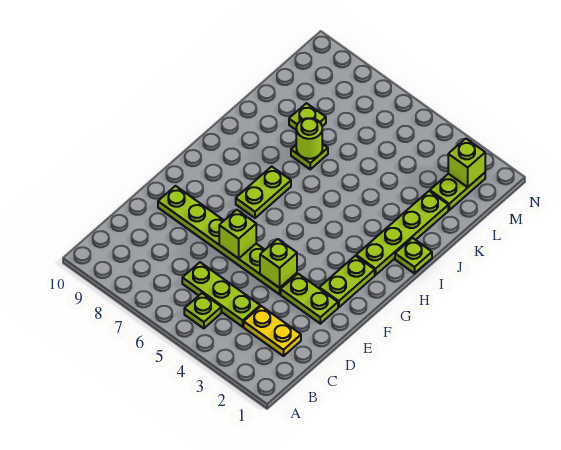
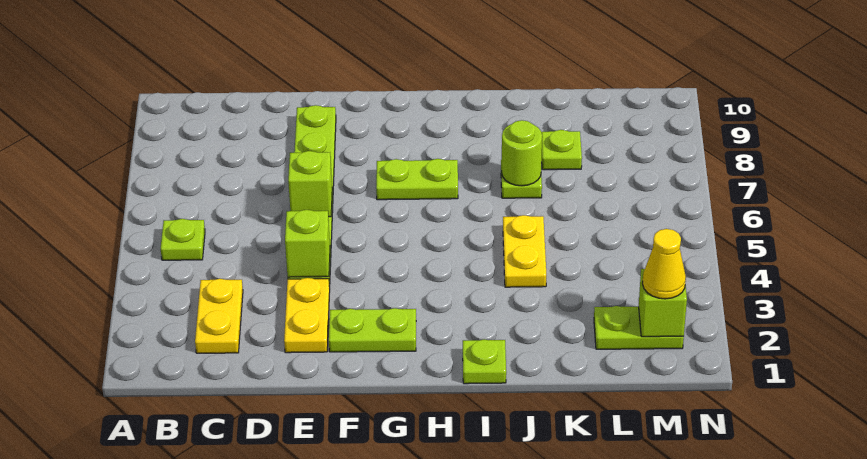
lime 1x3 plate [182,262,260,327] -> none
lime 1x2 plate [281,274,338,324] -> yellow 1x2 plate [284,278,330,353]
lime 1x4 plate [356,191,448,275] -> none
none -> yellow 1x2 plate [503,215,546,287]
none -> yellow 1x1 cone [642,229,686,299]

